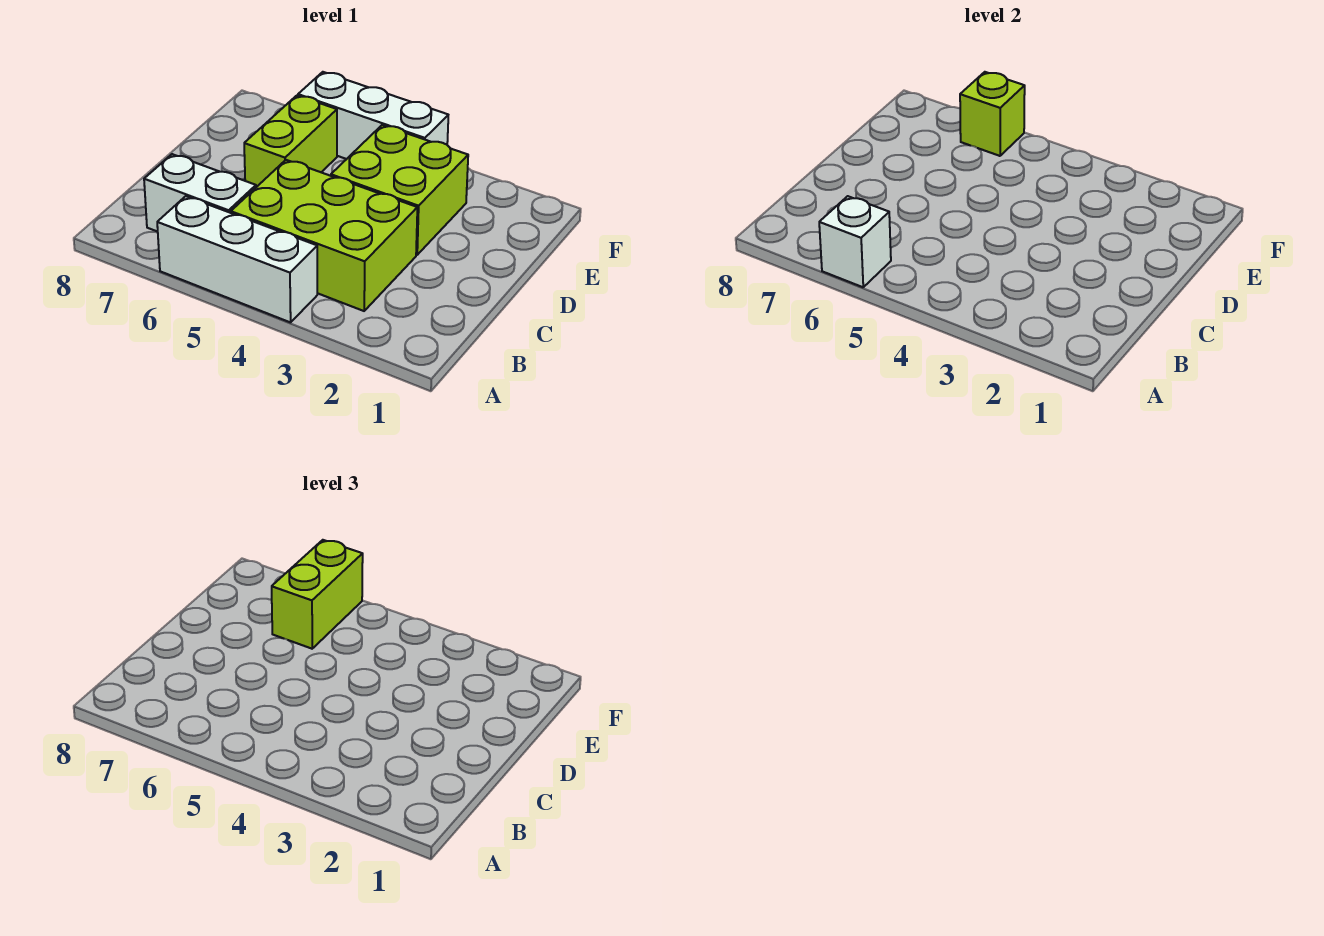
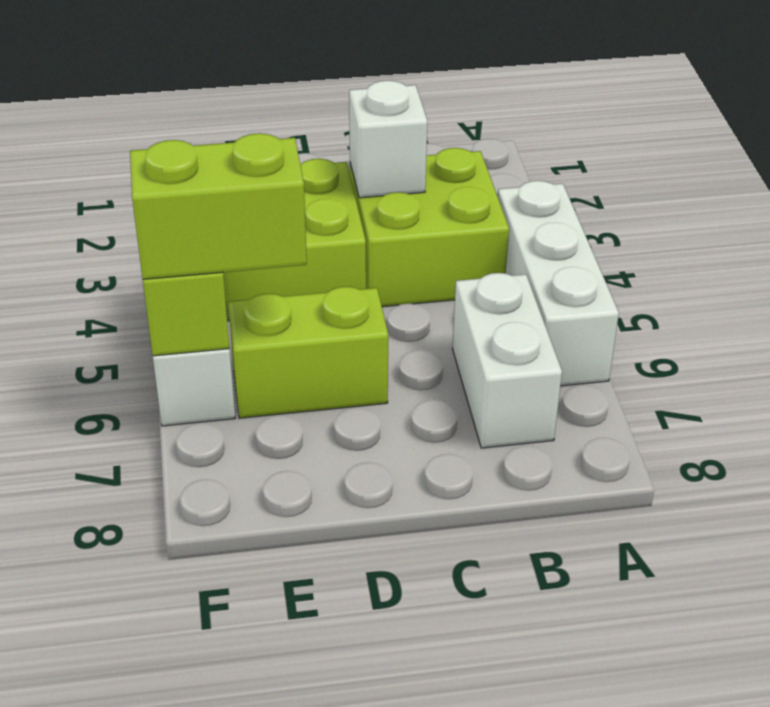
white 1x1 brick [819,196,891,287] -> white 1x1 brick moved to [349,80,427,198]
lime 2x3 brick [231,160,417,311] -> lime 2x2 brick [350,148,509,307]

